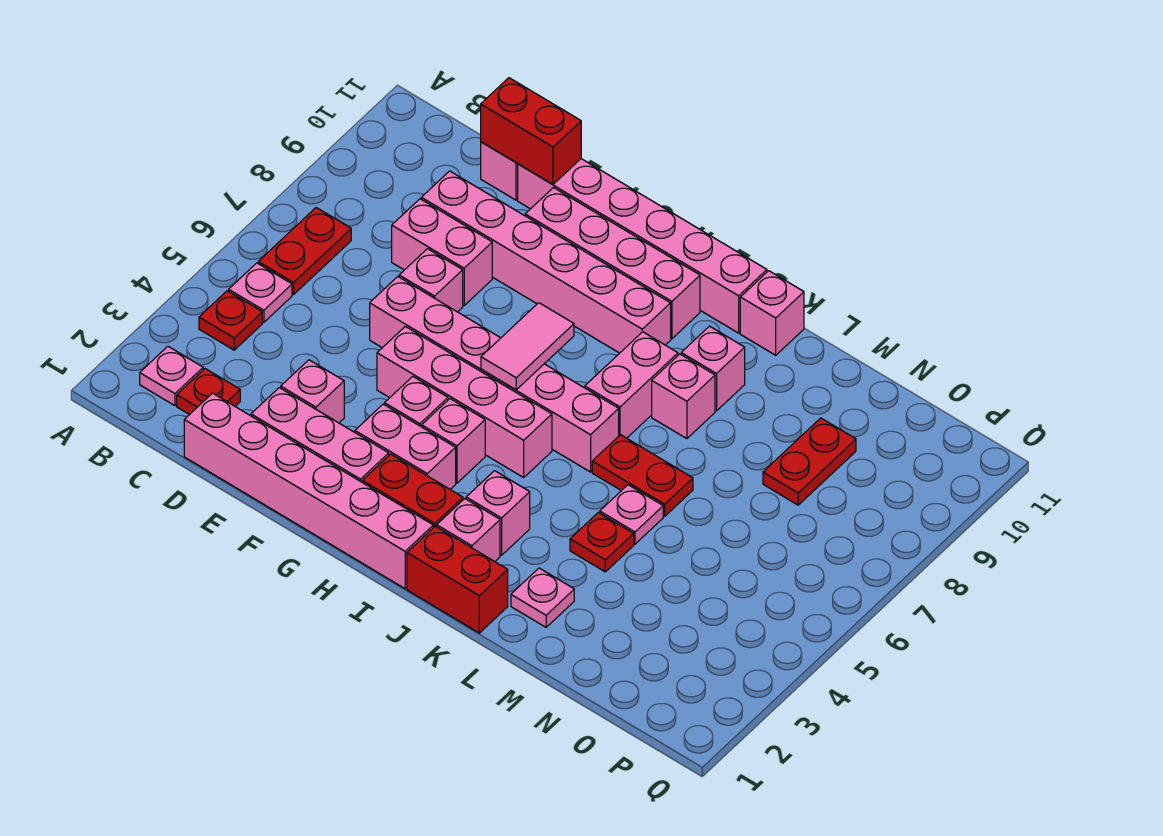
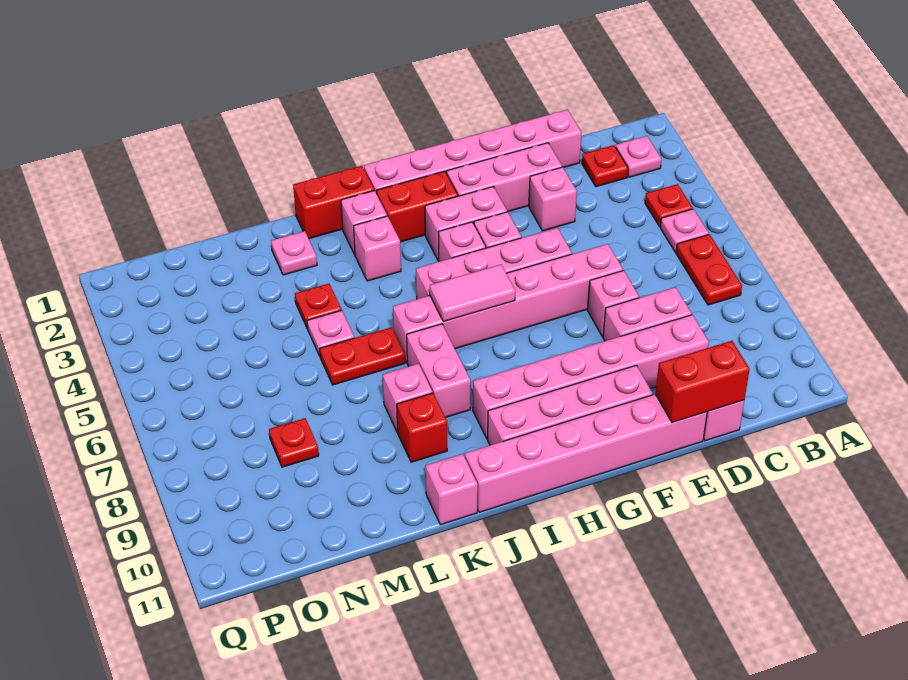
pink 1x2 tile [481,303,574,390] -> pink 1x2 tile turned to [430,265,515,322]
pink 1x1 brick [681,326,745,411] -> red 1x1 brick [397,393,447,462]
red 1x2 plate [763,418,856,505] -> red 1x1 plate [269,418,319,467]

